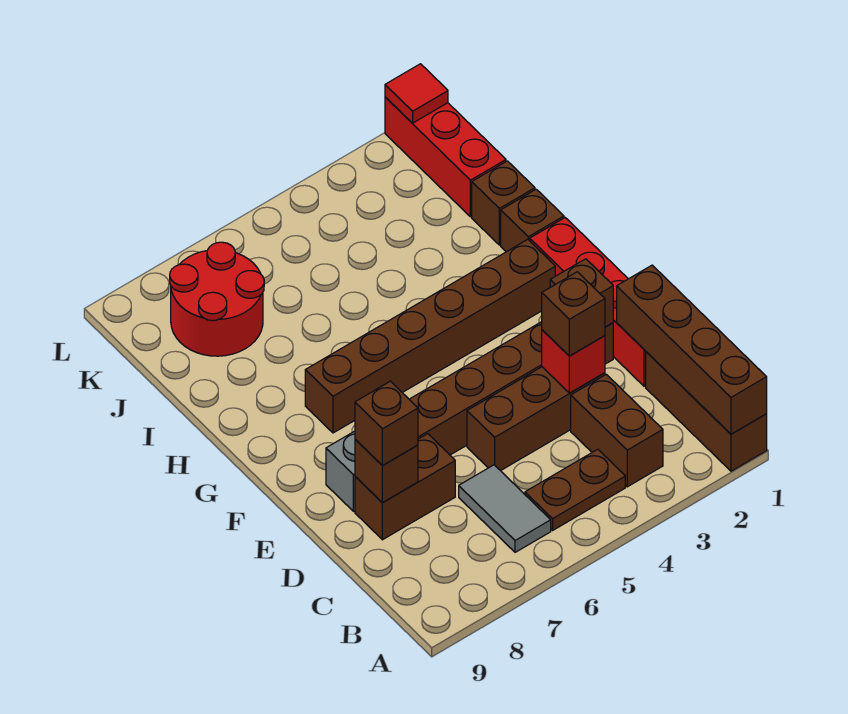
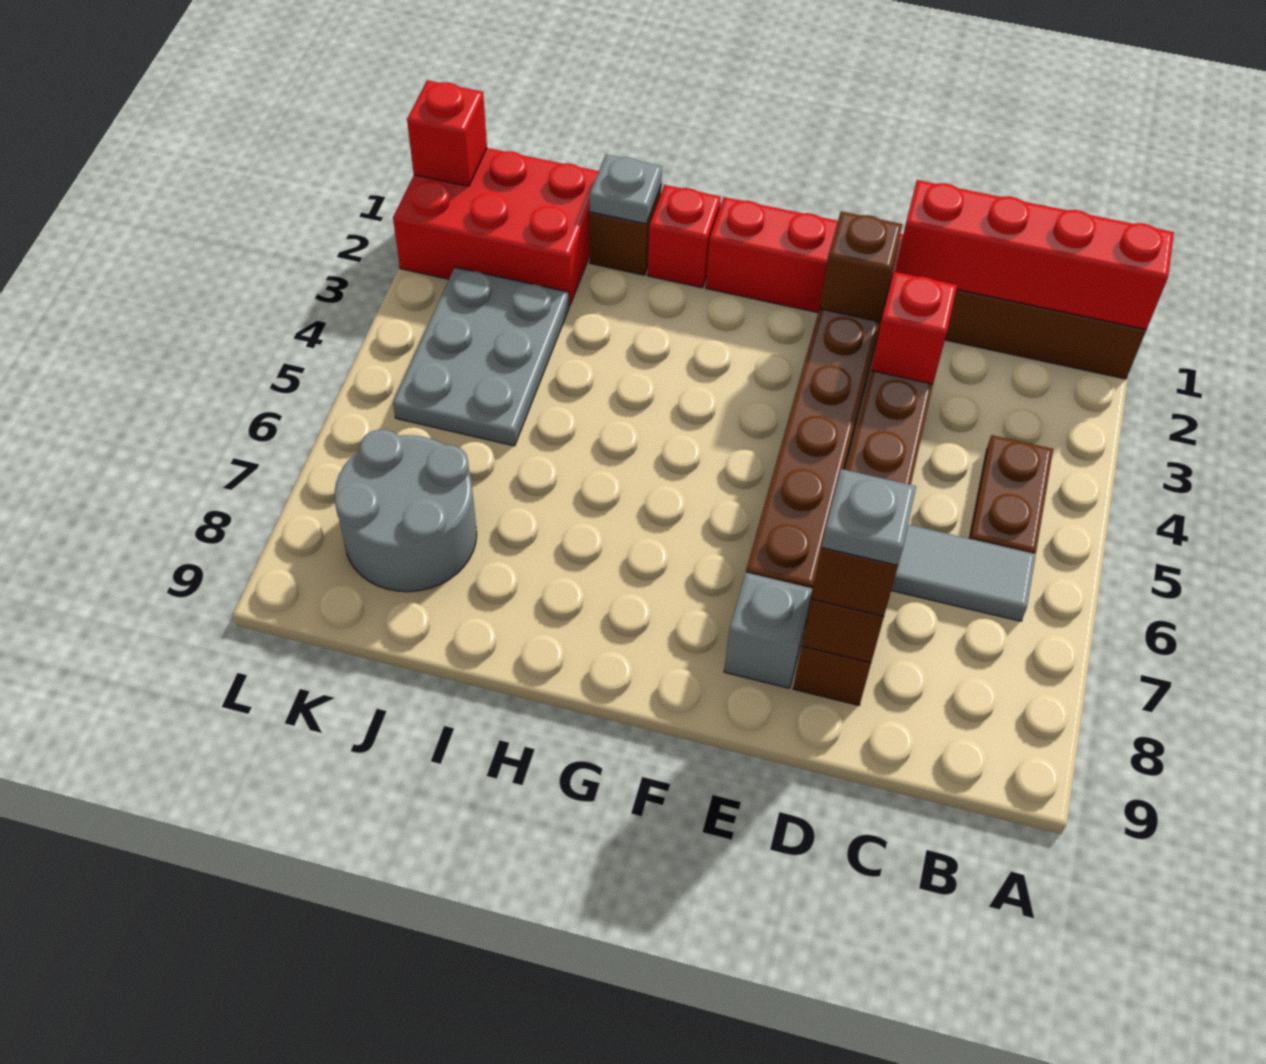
brown 1x4 brick [617,265,767,434] -> red 1x4 brick [896,180,1174,330]
brown 1x2 brick [571,374,663,487] -> none
brown 1x1 brick [542,272,605,356] -> none
none -> grey 1x1 plate [822,469,916,565]
brown 1x6 brick [305,239,555,433] -> none
brown 1x1 brick [501,189,564,252] -> red 1x1 brick [647,185,721,288]
none -> grey 1x1 plate [590,155,662,224]
red 1x3 brick [385,97,506,217] -> red 2x3 brick [393,148,599,306]
none -> grey 2x3 plate [393,267,569,446]
red 2x2 round brick [170,242,264,356] -> grey 2x2 round brick [335,429,477,592]
red 1x1 tile [385,64,448,123] -> red 1x1 brick [407,80,487,186]

